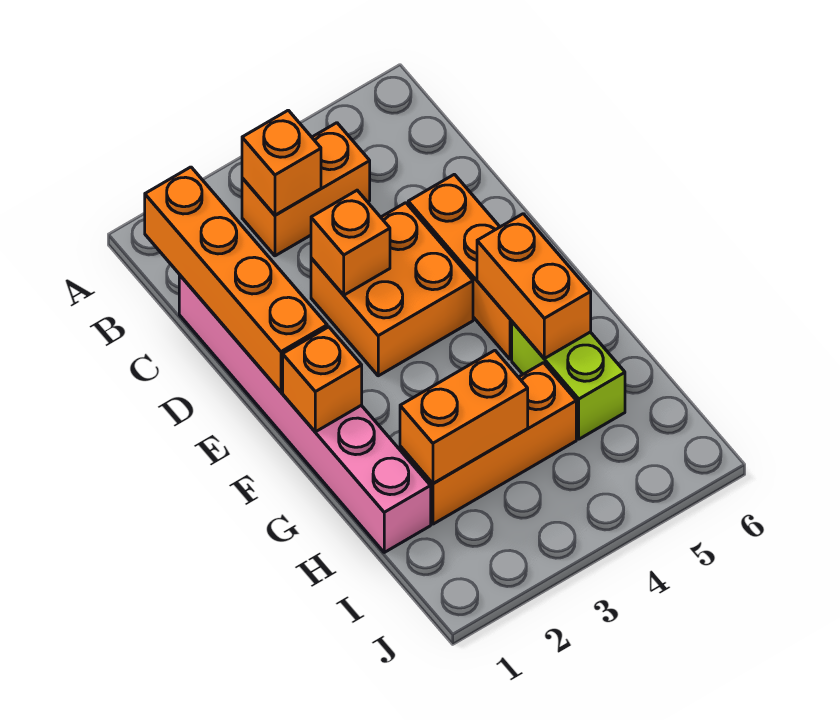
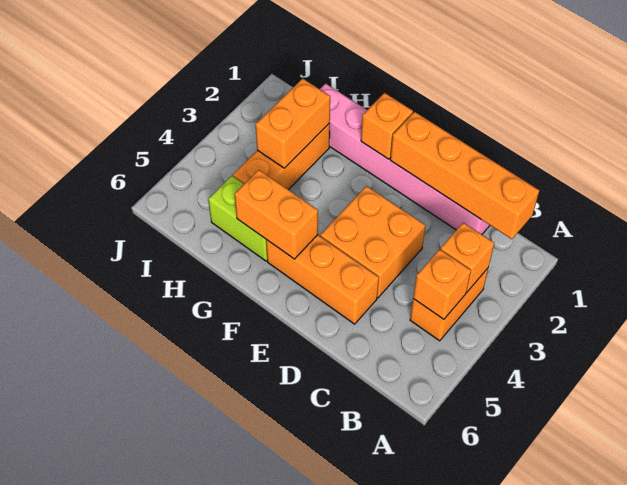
orange 1x1 brick [311,190,390,295] -> orange 1x1 brick moved to [413,249,471,319]

